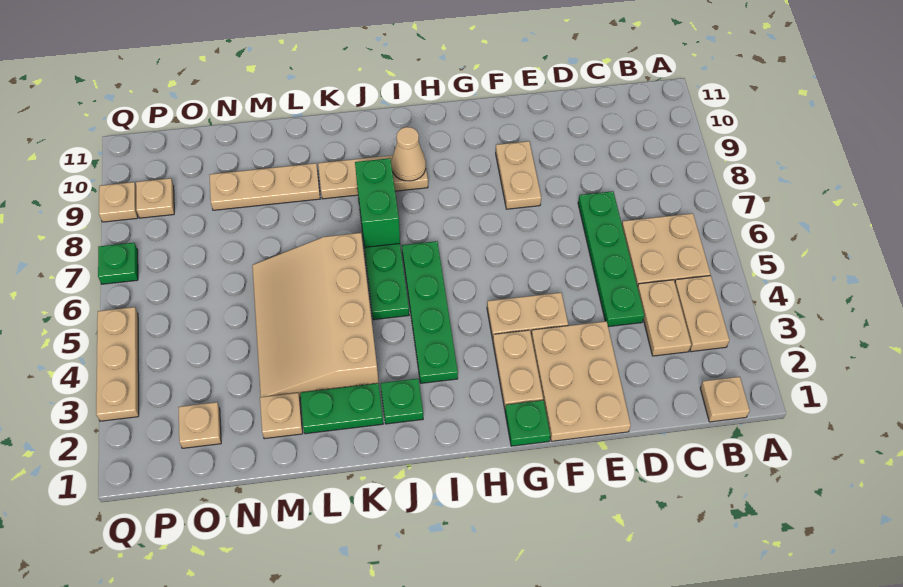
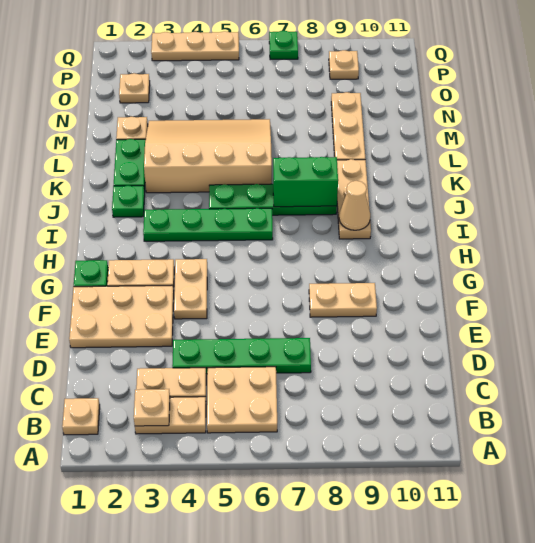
tan 1x1 plate [99,182,138,222] -> tan 1x1 plate moved to [134,389,170,426]

